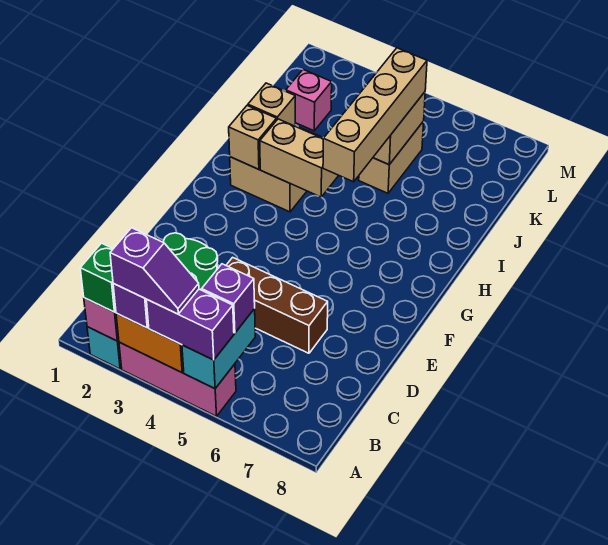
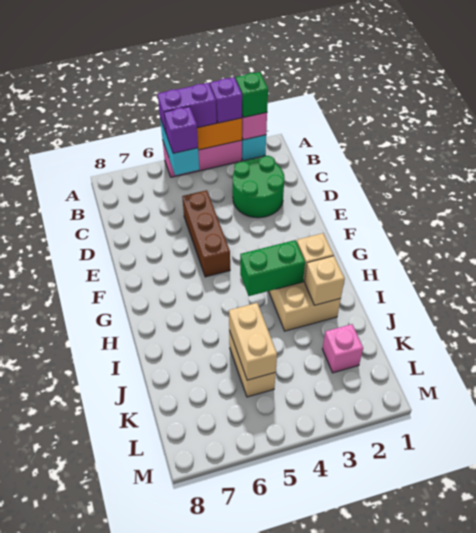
purple 1x2 slope [110,228,199,314] -> none
brown 1x3 brick [226,257,328,353] -> brown 1x3 brick turned to [182,190,230,277]
tan 1x2 brick [260,119,339,197] -> green 1x2 brick [240,240,305,296]
tan 1x4 brick [323,48,427,182] -> none

